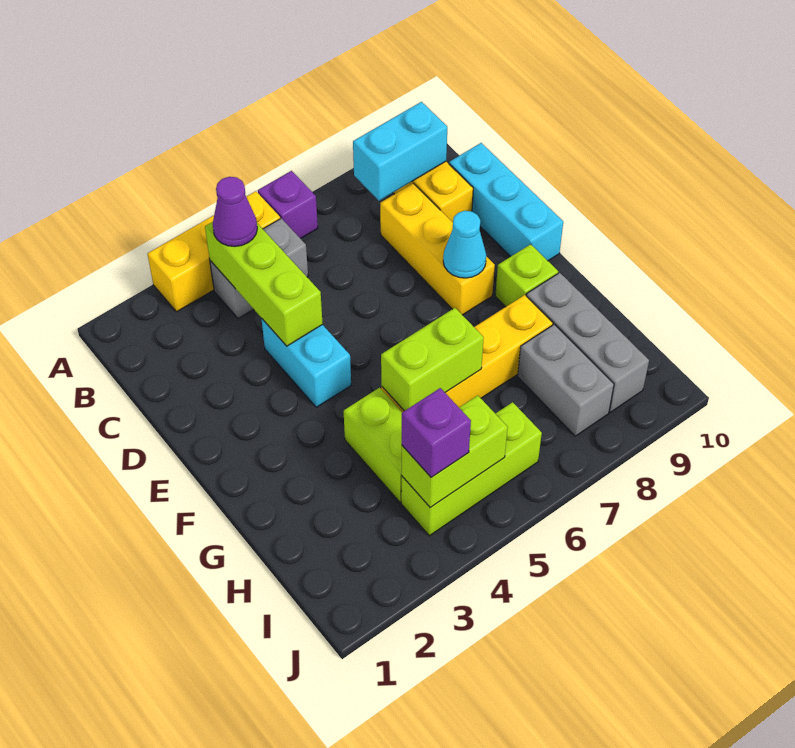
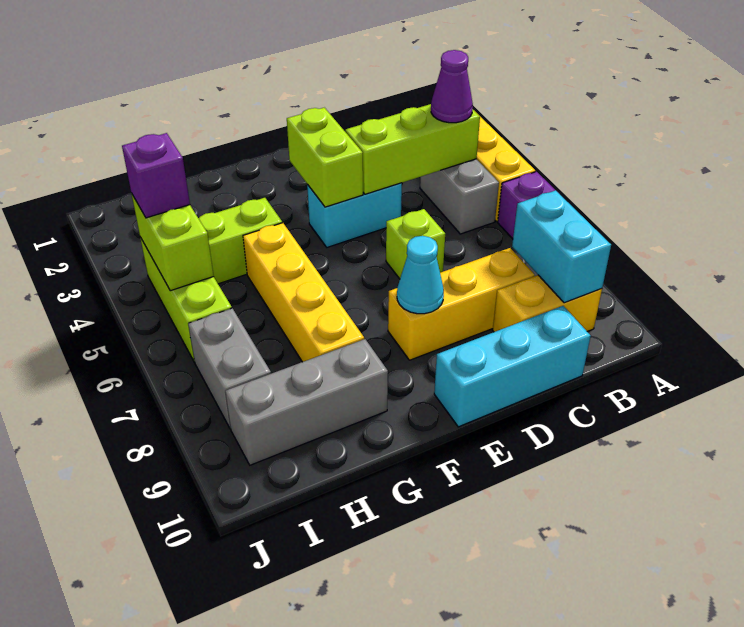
lime 1x1 brick [495,244,558,307] -> lime 1x1 brick moved to [386,209,445,279]
lime 1x2 brick [381,308,484,411] -> lime 1x2 brick moved to [287,108,363,207]
grey 1x2 brick [518,324,614,436] -> grey 1x2 brick turned to [188,308,271,429]

